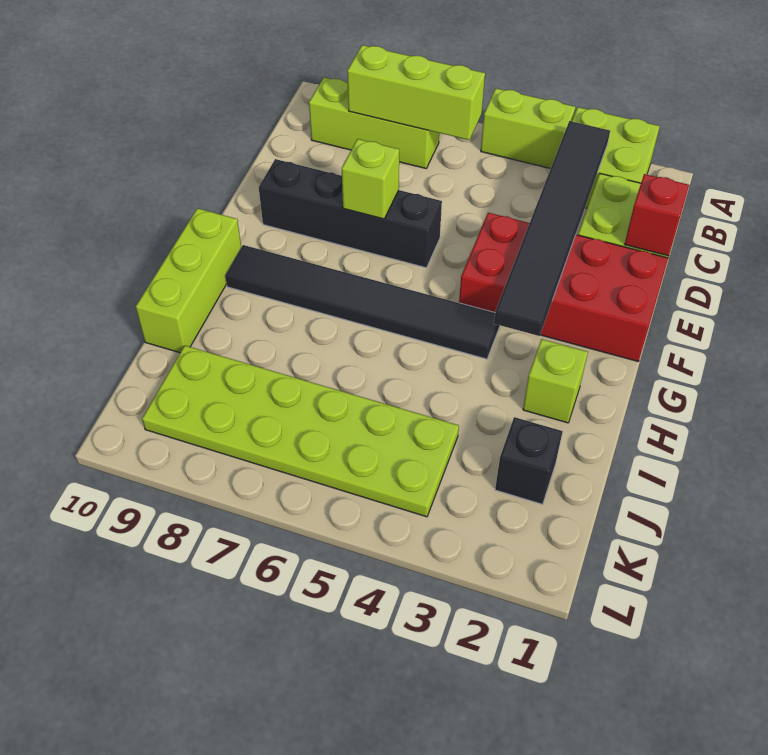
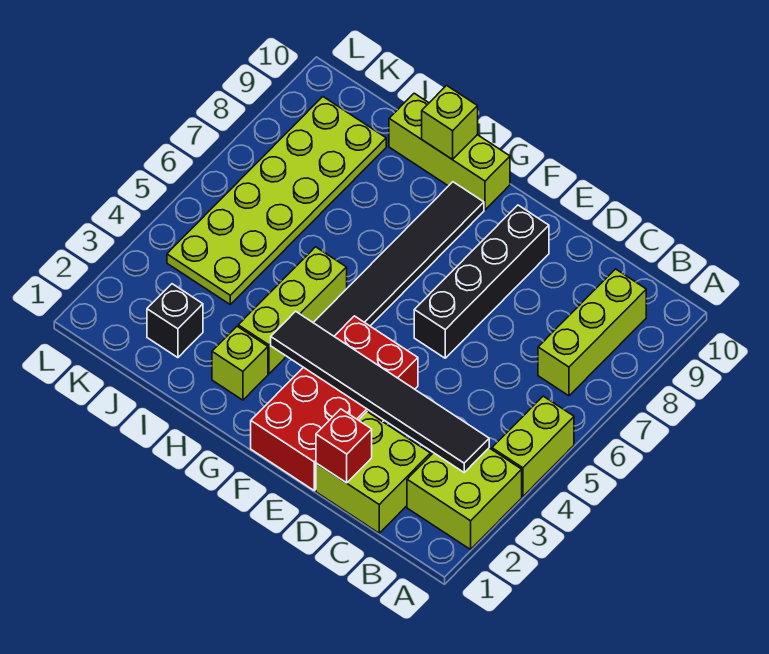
lime 1x3 brick [347,45,485,140] -> lime 1x3 brick moved to [238,247,347,374]
lime 1x1 brick [342,139,399,219] -> lime 1x1 brick moved to [422,85,478,159]

